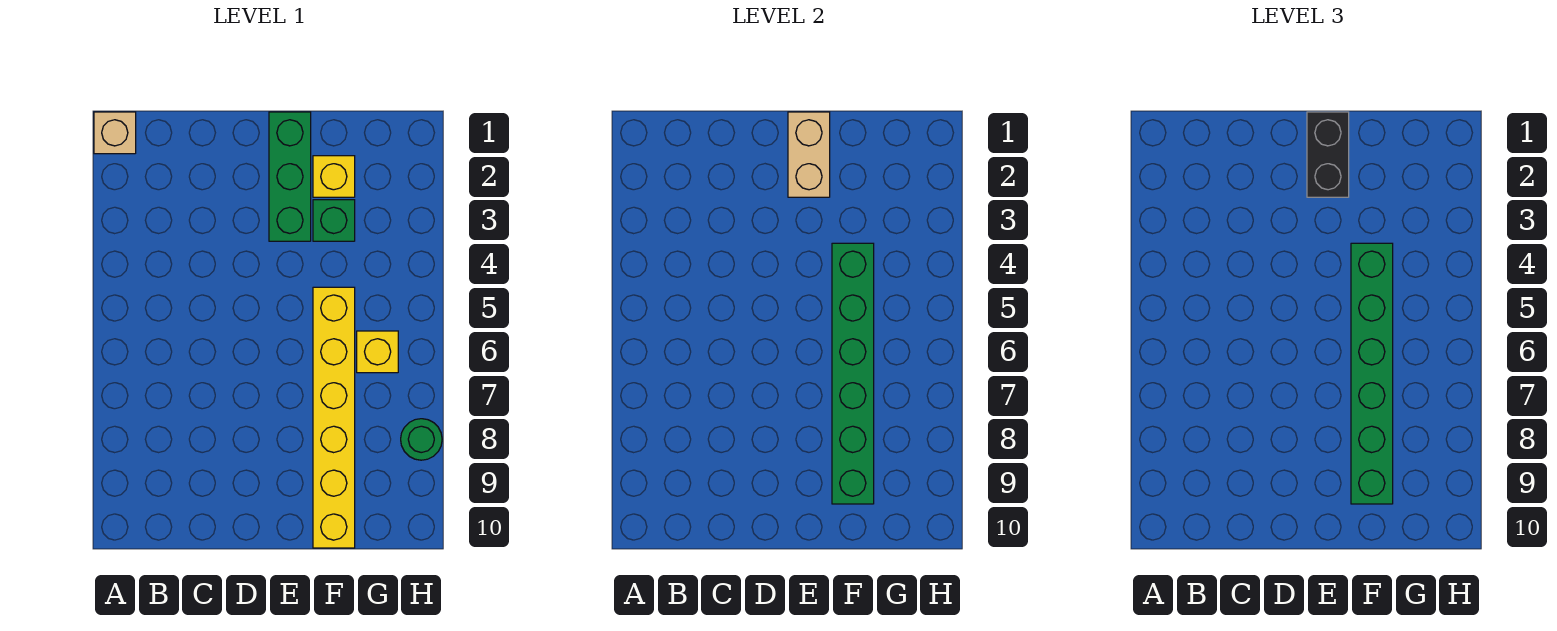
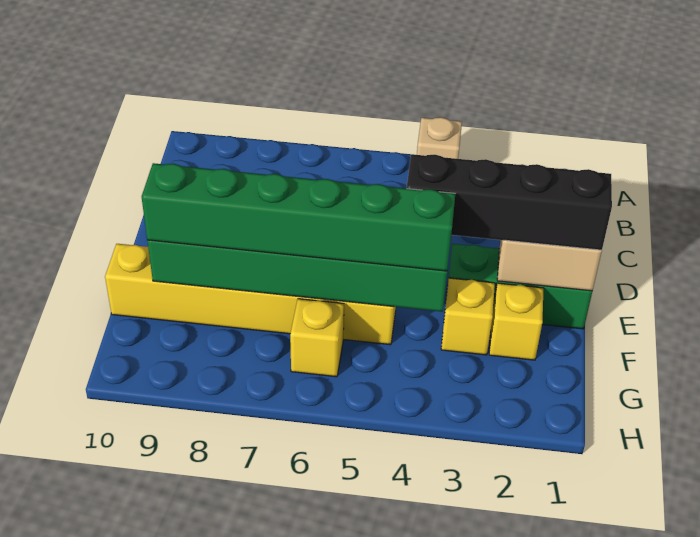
tan 1x1 brick [94,112,136,154] -> tan 1x1 brick moved to [417,117,462,159]
black 1x2 brick [1307,112,1349,197] -> black 1x4 brick [407,154,612,250]
green 1x1 brick [313,200,355,241] -> yellow 1x1 brick [441,278,495,355]
green 1x1 round brick [401,419,442,460] -> none

